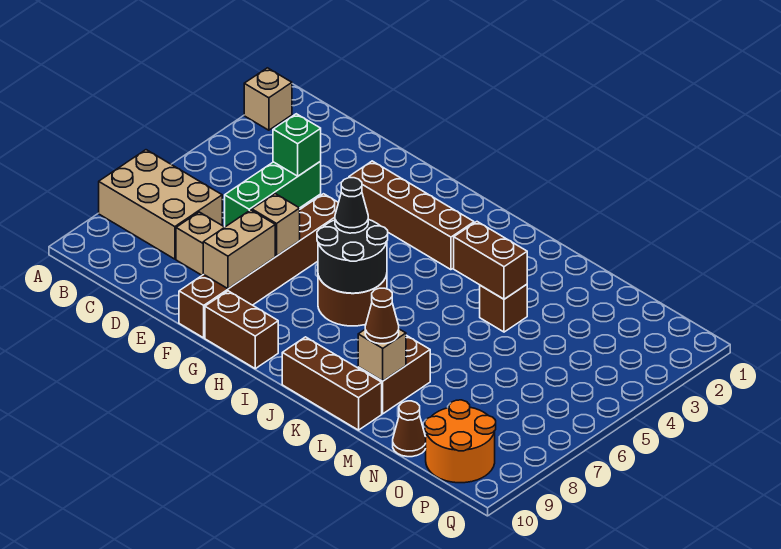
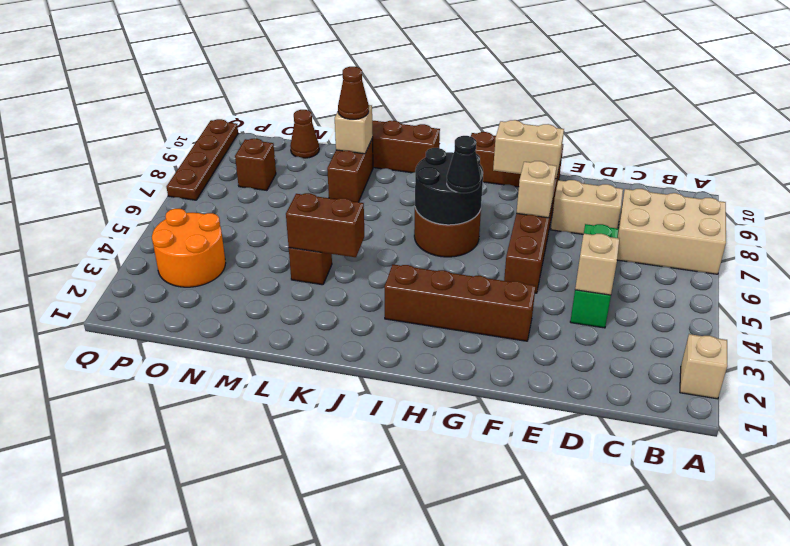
green 1x1 brick [273,114,321,176] -> tan 1x1 brick [575,233,619,295]
tan 1x2 brick [203,210,275,289] -> tan 1x2 brick turned to [493,120,564,179]
none -> brown 1x1 brick [235,138,276,190]
orange 2x2 round brick [425,400,496,483] -> orange 2x2 round brick moved to [152,209,226,287]
none -> brown 1x4 plate [166,119,238,200]

